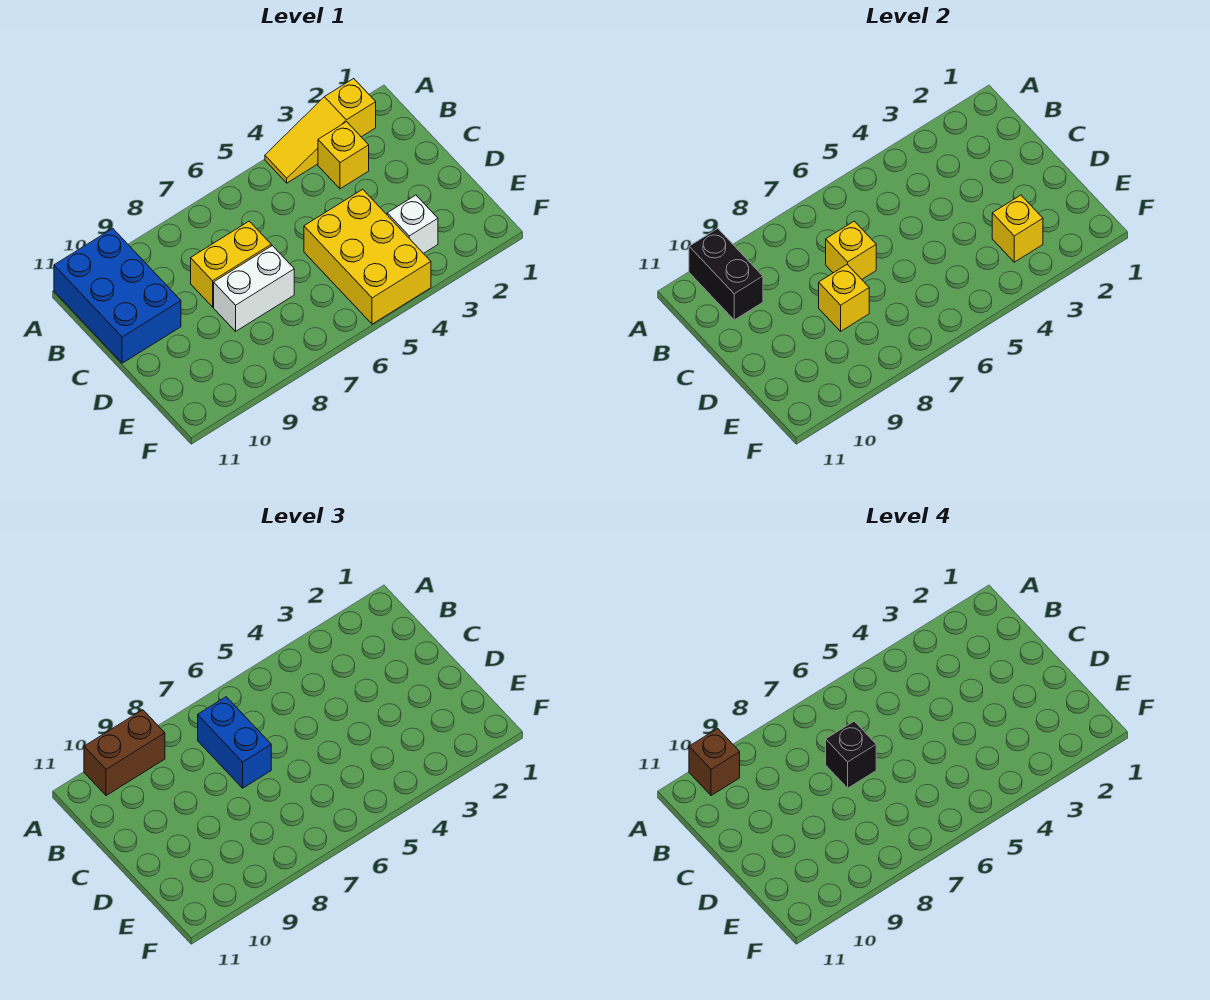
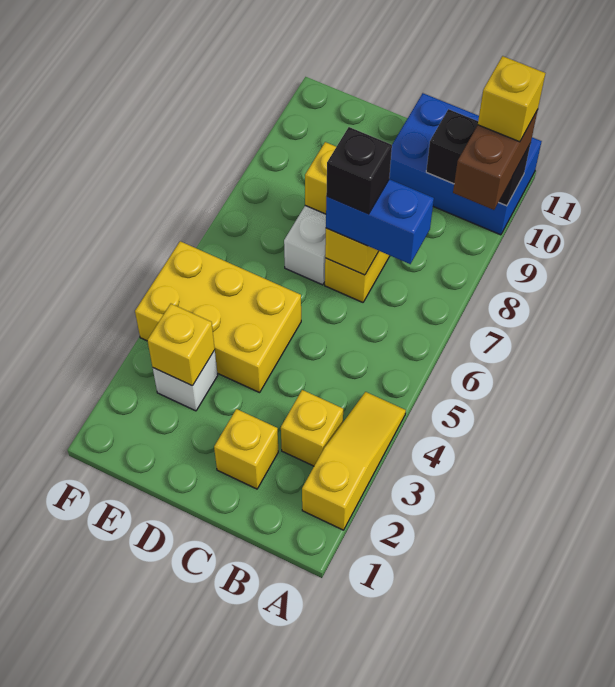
brown 1x1 brick [689,729,740,796] -> yellow 1x1 brick [478,56,545,142]
none -> yellow 1x1 brick [214,409,278,489]

